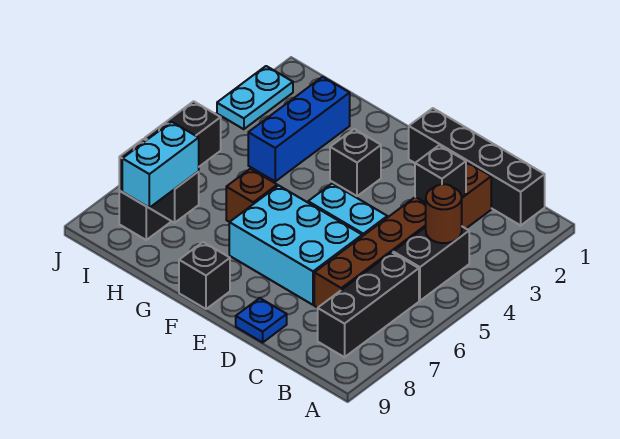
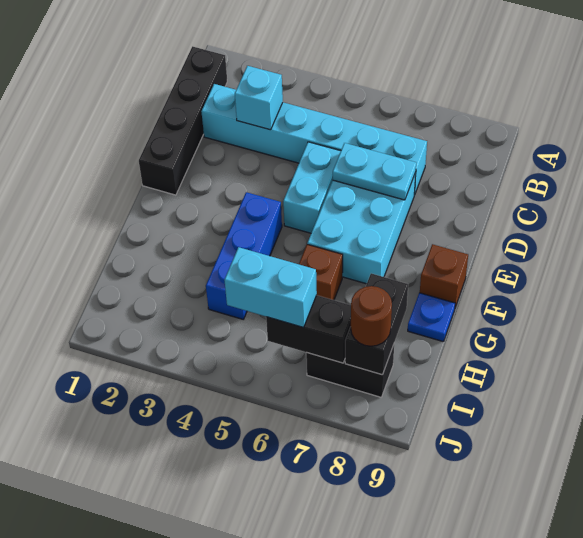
black 1x2 brick [393,227,469,301] -> none
brown 1x1 round brick [426,184,462,243] -> brown 1x1 round brick moved to [351,286,392,346]
black 1x3 brick [318,253,419,357] -> none
brown 1x6 brick [314,162,491,308] -> cyan 1x6 brick [201,84,427,195]
black 1x1 brick [415,145,466,203] -> cyan 1x1 brick [235,66,283,130]
blue 1x1 plate [236,298,287,342] -> blue 1x1 plate moved to [408,293,455,342]
black 1x1 brick [330,129,381,196] -> none
black 1x1 brick [179,242,230,309] -> brown 1x1 brick [420,244,468,307]
blue 1x3 brick [248,77,350,181] -> blue 1x3 brick turned to [206,192,282,319]
cyan 1x2 brick [122,122,199,208] -> cyan 1x2 brick moved to [224,247,317,327]
cyan 1x2 plate [217,66,293,129] -> cyan 1x2 plate moved to [333,143,416,200]

